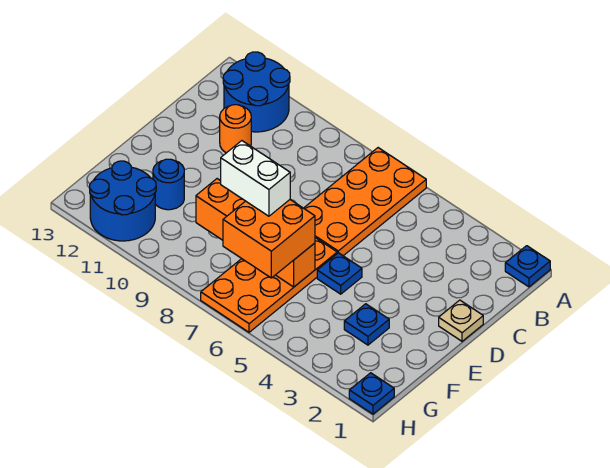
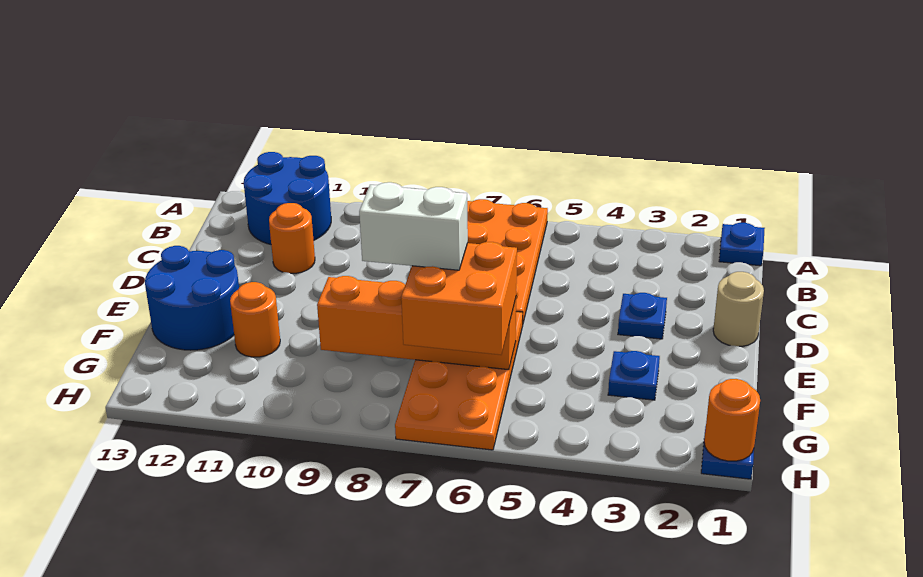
tan 1x1 plate [439,300,483,341] -> tan 1x1 round brick [713,272,764,346]
blue 1x1 plate [317,253,362,294] -> blue 1x1 plate moved to [618,293,667,339]
blue 1x1 round brick [153,159,184,210] -> orange 1x1 round brick [230,282,280,357]
blue 2x2 round brick [90,161,156,241] -> blue 2x2 round brick moved to [145,246,239,350]
none -> orange 1x1 round brick [704,379,760,461]

